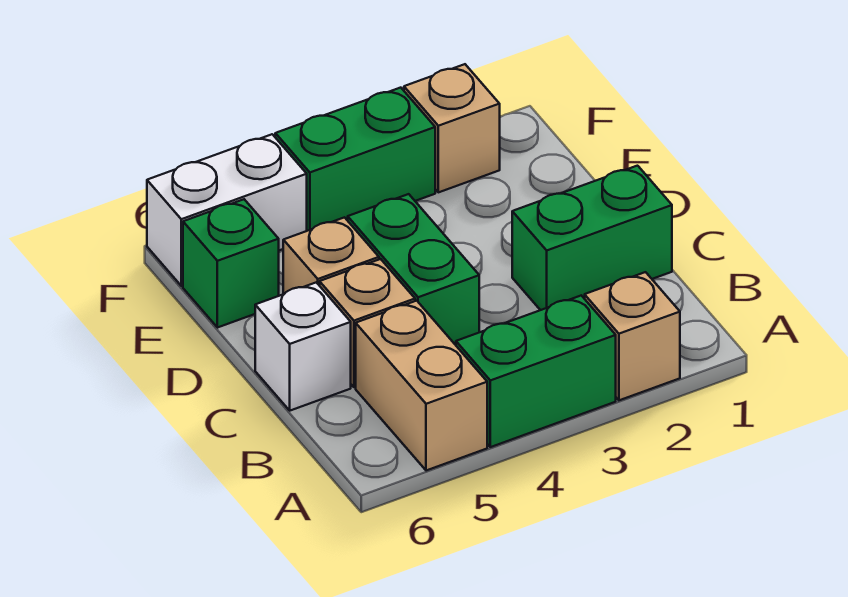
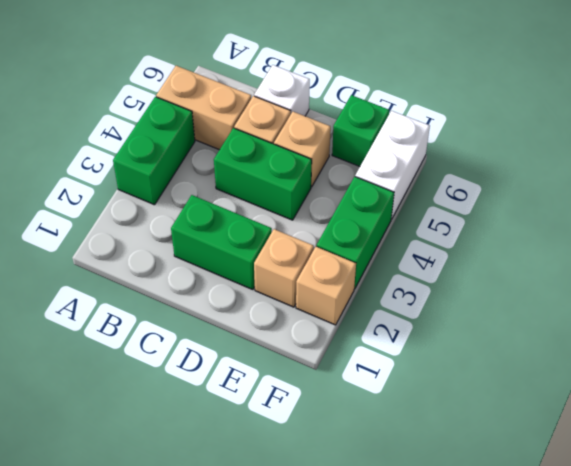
tan 1x1 brick [585,272,680,400] -> tan 1x1 brick moved to [254,229,314,307]
green 1x2 brick [512,166,672,310] -> green 1x2 brick turned to [171,195,272,290]

